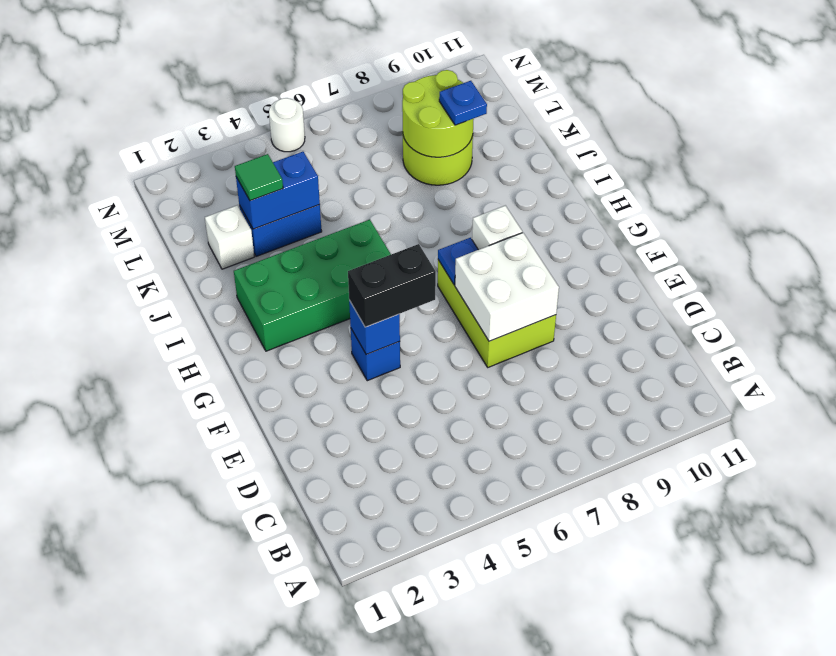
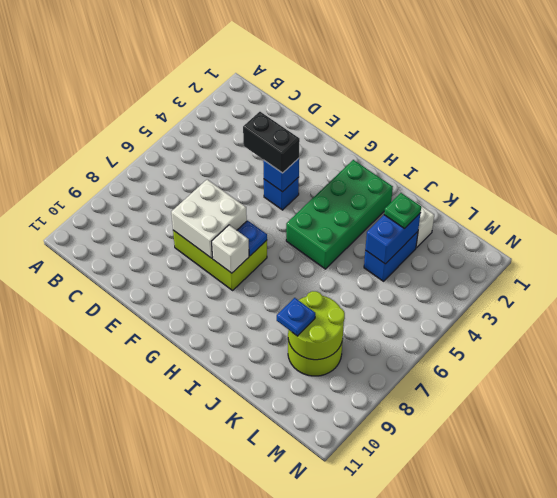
black 1x2 brick [348,244,436,327] -> black 1x2 brick turned to [243,112,300,173]
green 1x1 tile [235,154,283,201] -> green 1x1 plate [384,193,421,229]
white 1x1 round brick [269,98,305,152] -> none

